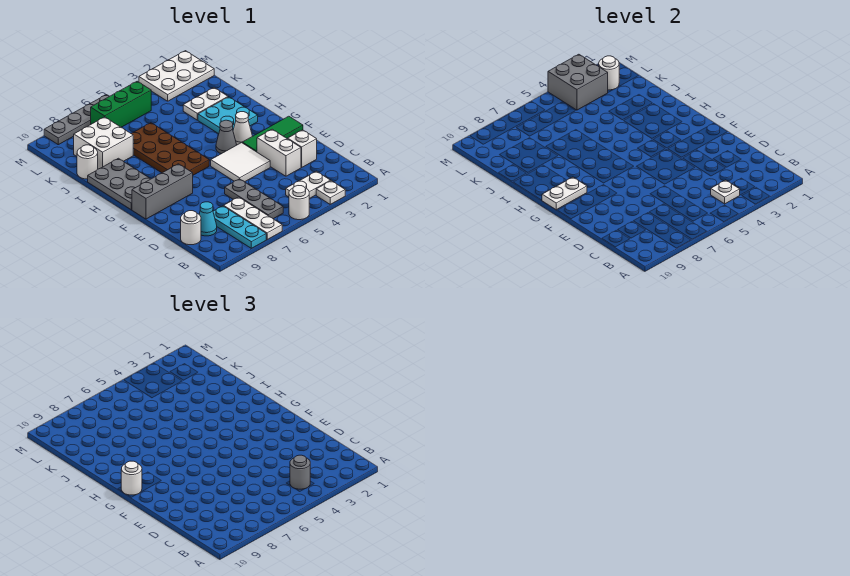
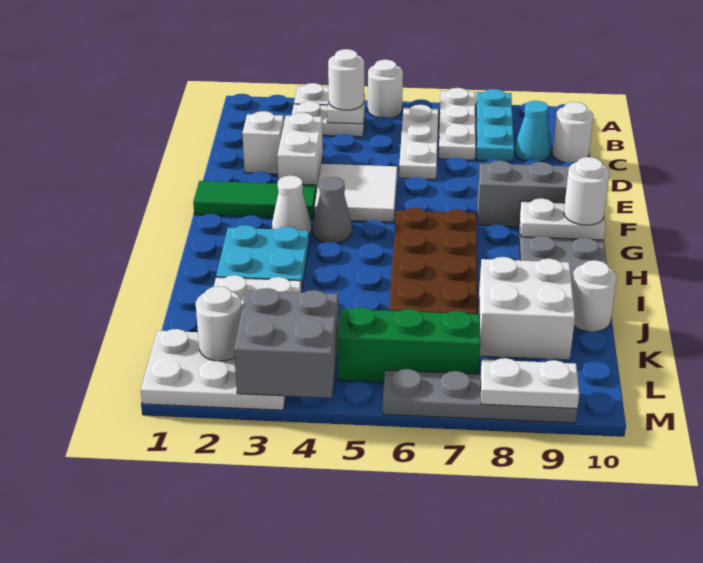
grey 1x1 round brick [290,455,310,489] -> white 1x1 round brick [328,49,364,110]
grey 1x3 plate [225,179,283,219] -> white 1x3 plate [399,105,438,180]
none -> white 1x2 plate [481,358,579,408]

